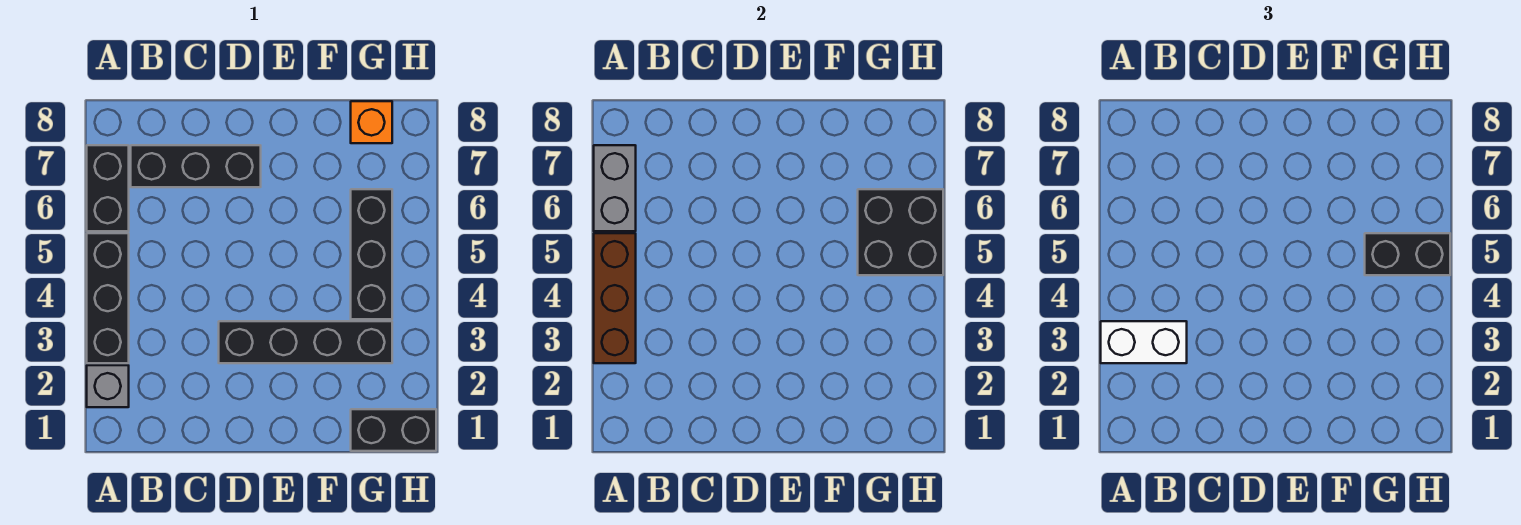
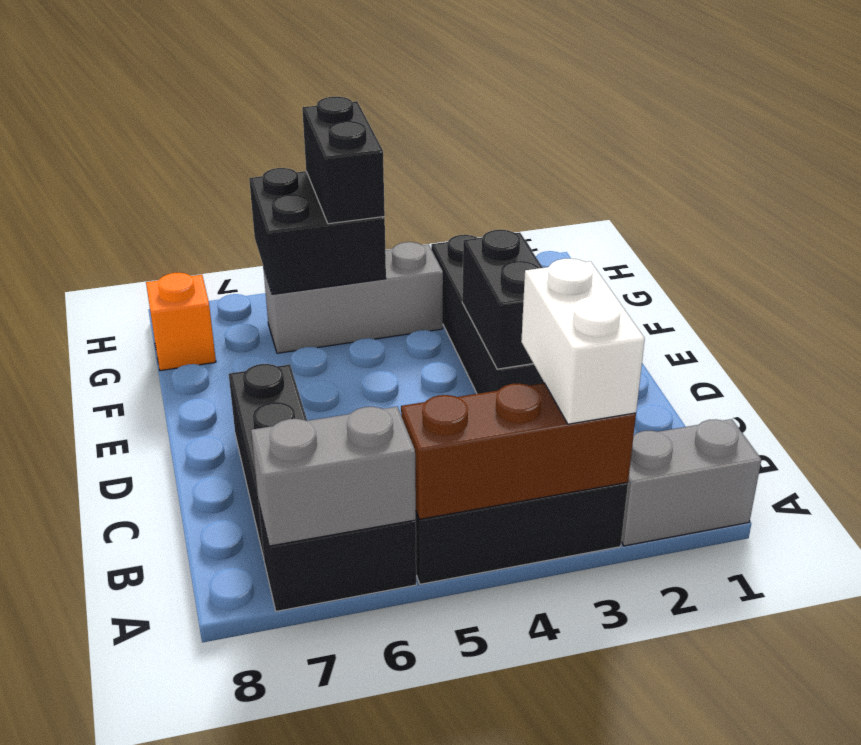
grey 1x1 brick [87,365,129,407] -> grey 1x2 brick [621,419,761,546]
black 1x2 brick [351,409,436,451] -> black 1x2 brick moved to [462,230,543,369]
black 1x3 brick [351,189,392,319] -> grey 1x3 brick [263,242,443,353]

